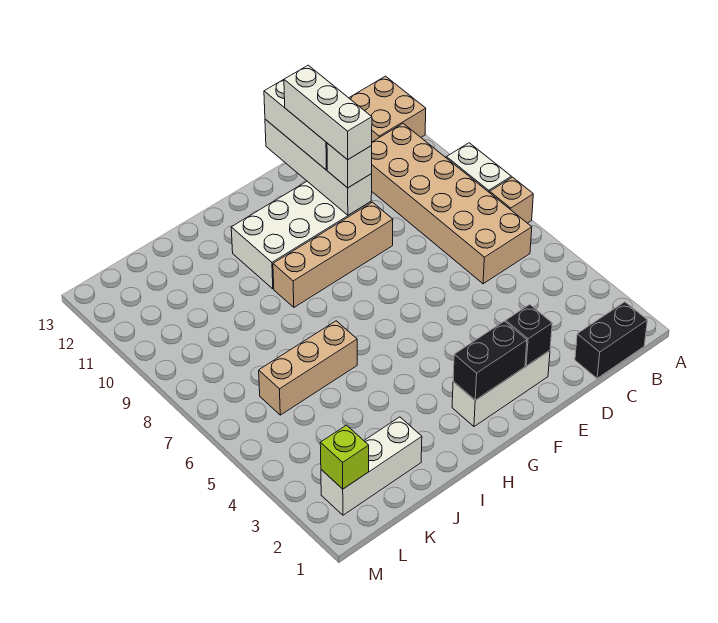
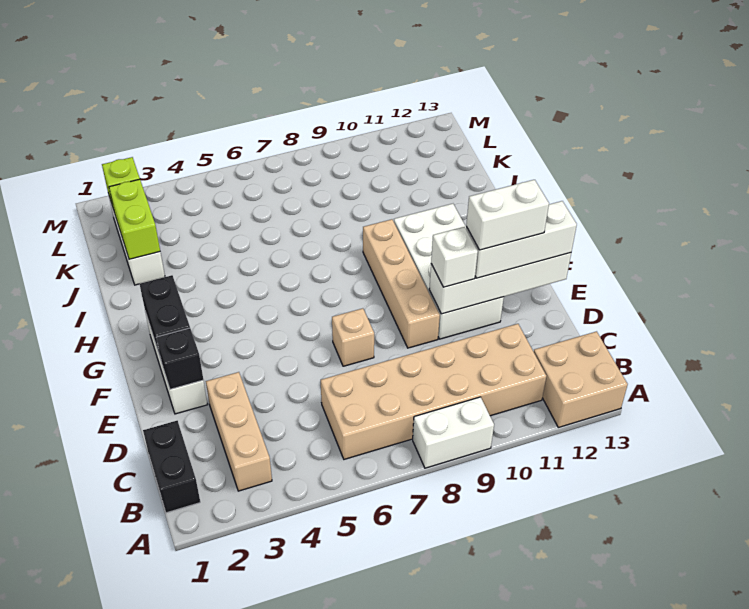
tan 1x1 brick [490,177,533,223] -> tan 1x1 brick moved to [332,308,374,366]
white 1x3 brick [284,65,372,160] -> white 1x2 brick [466,180,549,250]
tan 1x3 brick [259,321,357,415] -> tan 1x3 brick moved to [206,372,272,491]
none -> lime 1x2 brick [109,179,160,259]

